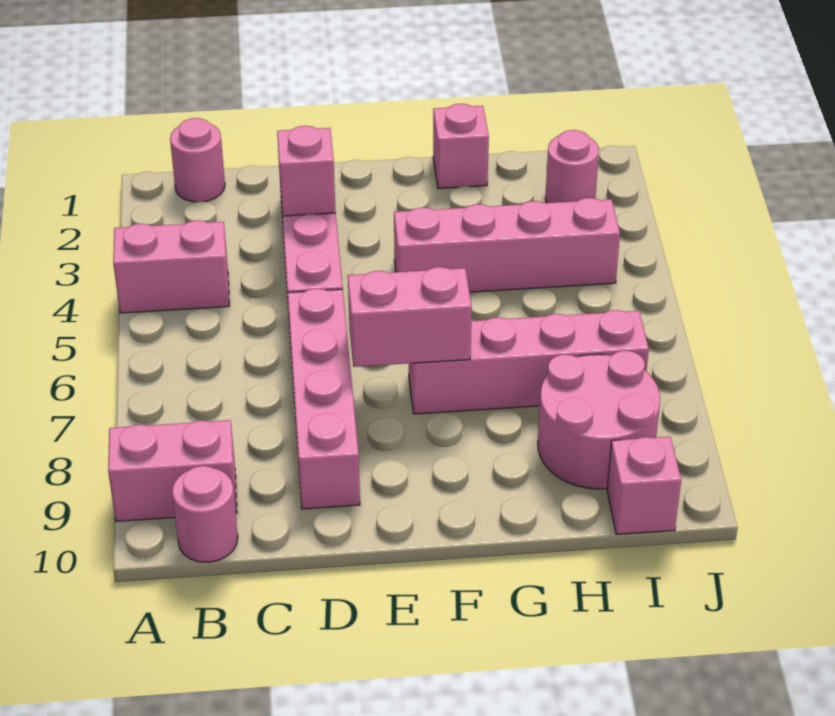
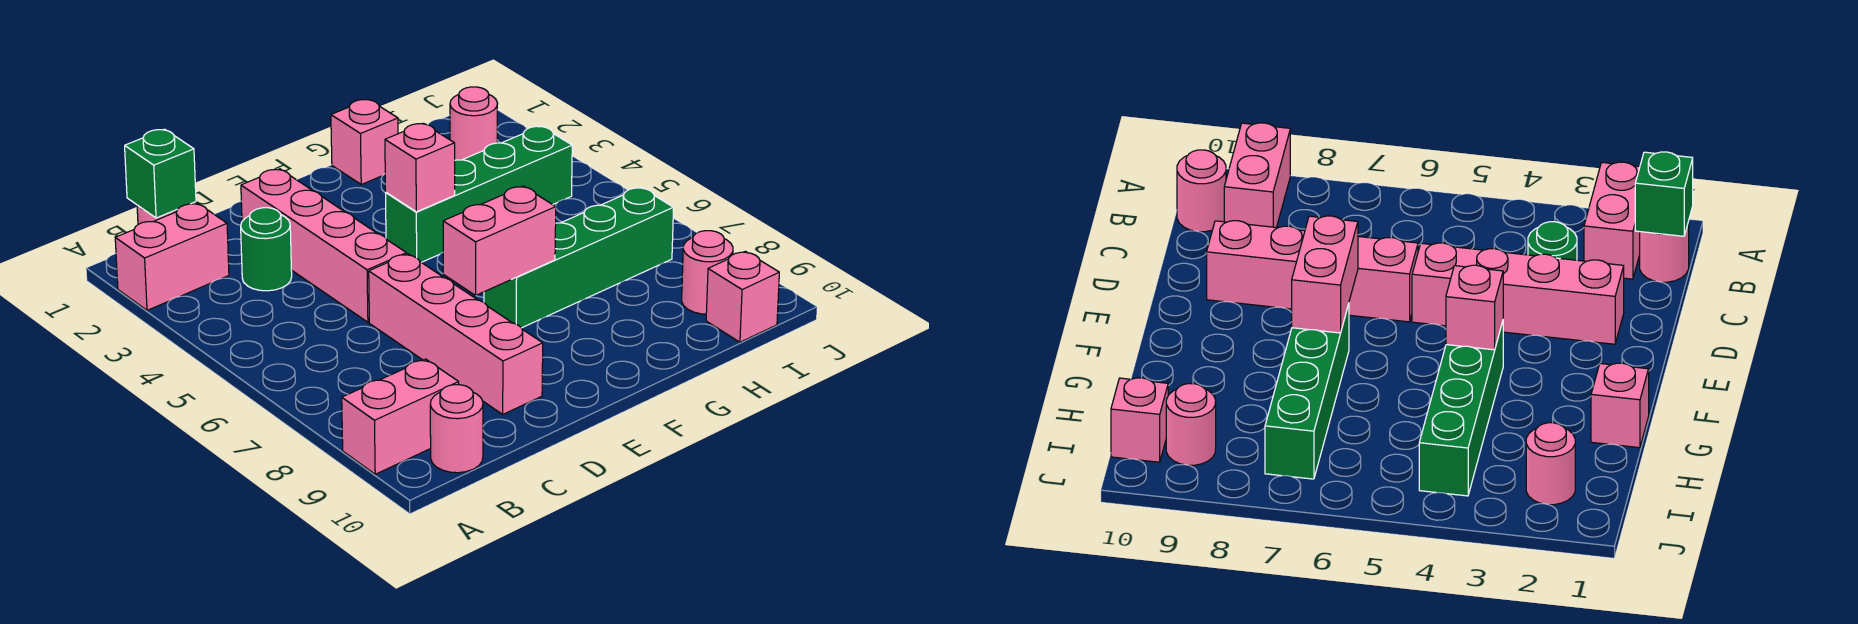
pink 1x2 brick [113,220,229,313] -> pink 1x2 brick moved to [115,203,229,310]
none -> green 1x1 brick [125,129,196,218]
none -> green 1x1 round brick [241,208,292,291]
pink 1x1 brick [277,126,336,216] -> pink 1x1 brick moved to [385,123,455,212]
pink 1x4 brick [394,198,620,292] -> green 1x4 brick [386,126,572,262]
pink 1x4 brick [409,310,649,414] -> green 1x4 brick [484,187,674,328]
pink 2x2 round brick [538,351,660,489] -> pink 1x1 round brick [682,231,733,314]

